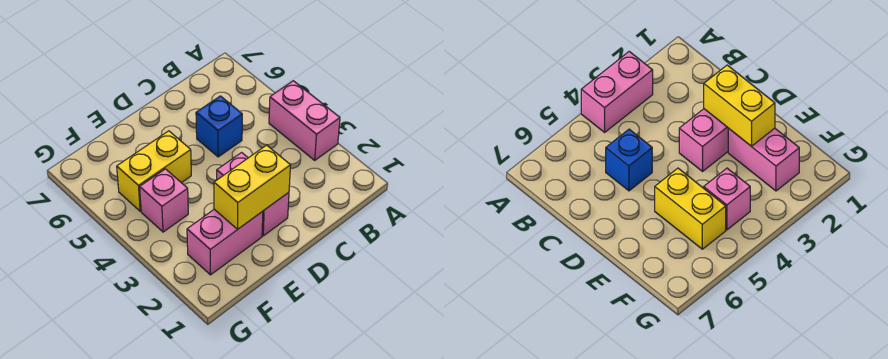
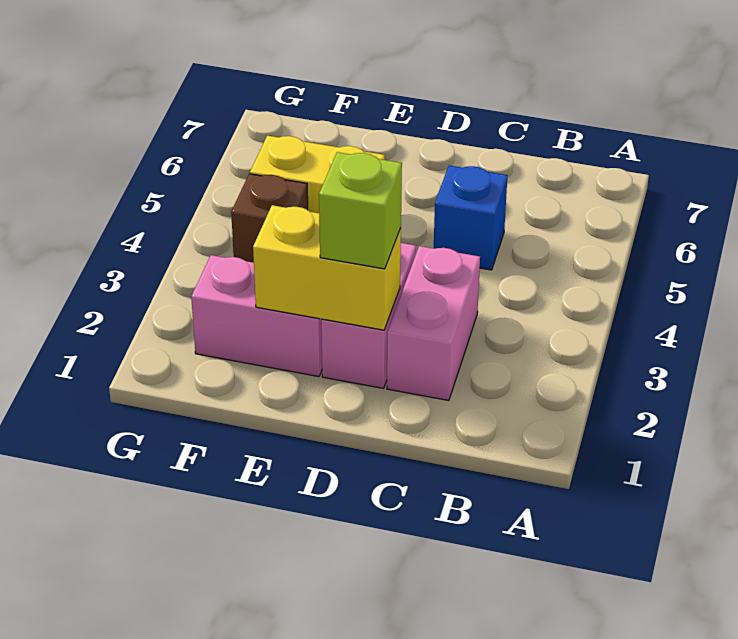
pink 1x2 brick [269,81,340,160] -> pink 1x2 brick moved to [387,246,480,401]
none -> lime 1x1 brick [319,152,402,269]
pink 1x1 brick [140,169,188,232] -> brown 1x1 brick [231,174,308,263]

